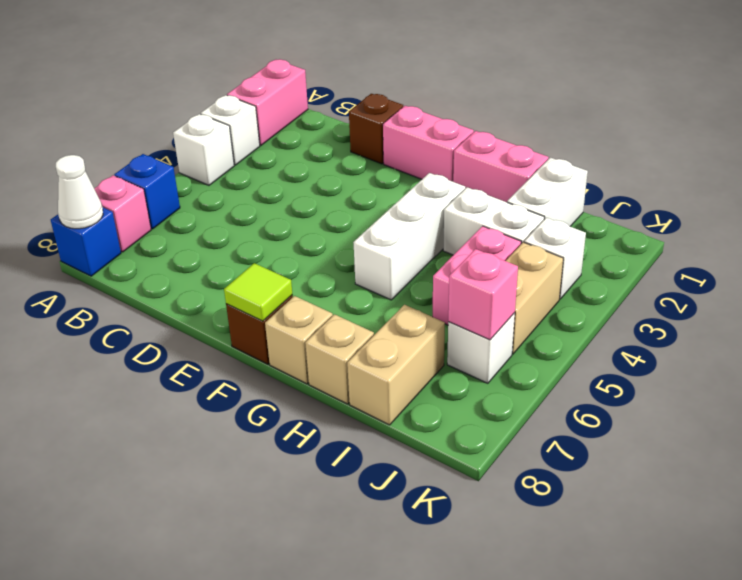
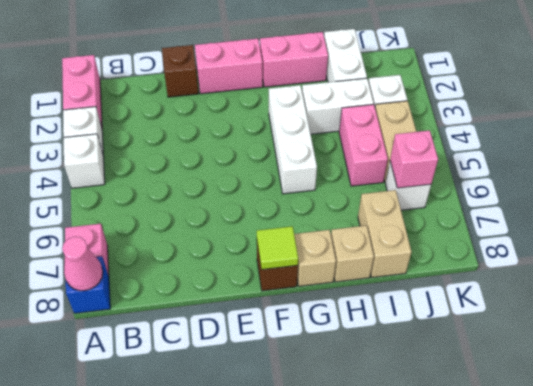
blue 1x1 brick [114,154,180,229] -> none
white 1x1 cone [56,155,103,229] -> pink 1x1 cone [62,237,103,291]

